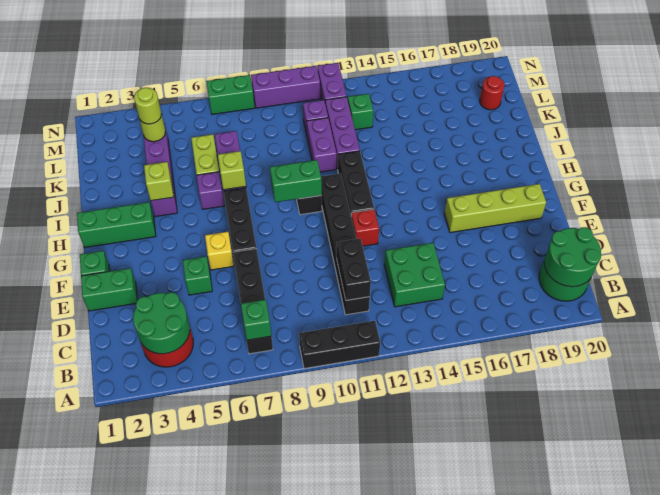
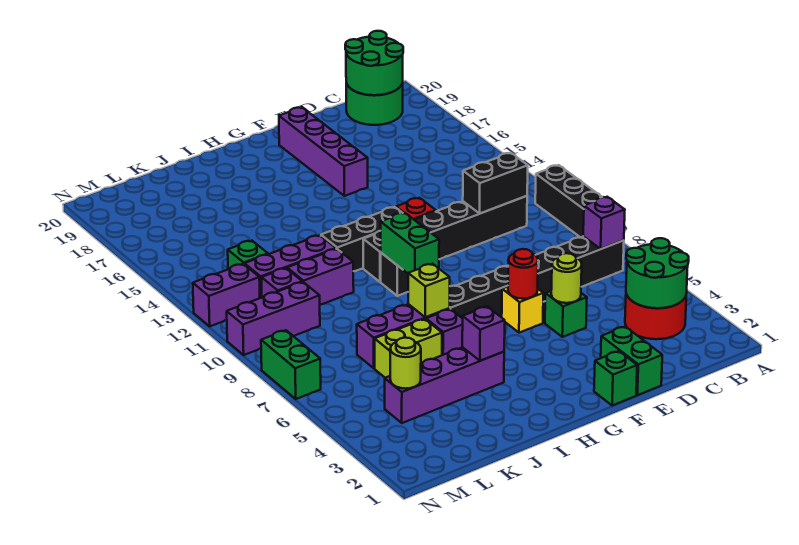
green 1x1 brick [241,300,271,340] -> purple 1x1 brick [583,197,625,249]
green 2x2 brick [384,243,445,307] -> none
lime 1x4 brick [444,184,546,233] -> purple 1x4 brick [279,107,368,196]
green 1x3 brick [77,202,156,248] -> none
lime 1x1 brick [144,162,174,201] -> purple 1x1 brick [462,307,505,361]
lime 1x1 round brick [134,88,162,124] -> lime 1x1 round brick moved to [551,253,582,303]
red 1x1 round brick [480,76,504,110] -> red 1x1 round brick moved to [508,249,538,299]
purple 1x3 brick [251,66,320,108] -> purple 1x3 brick turned to [227,282,320,355]

